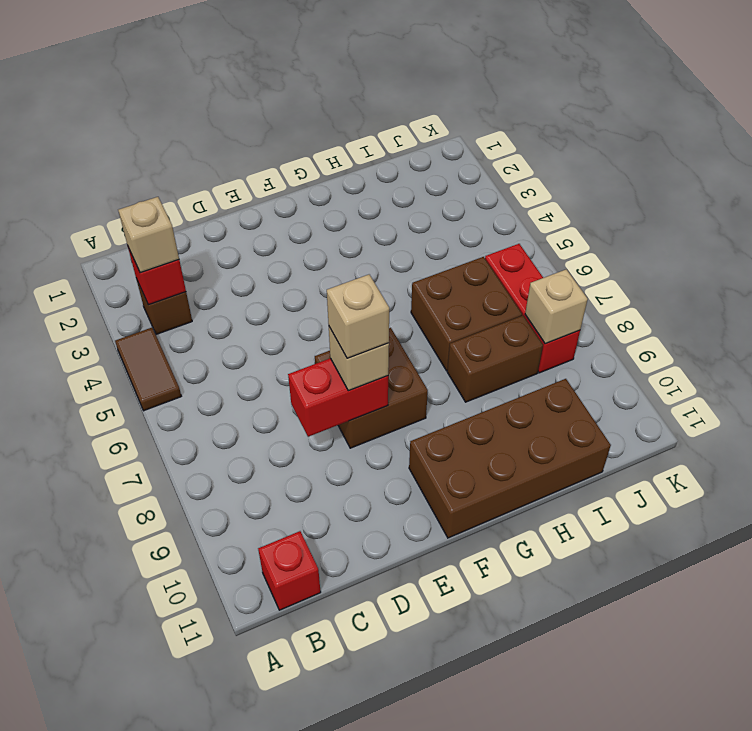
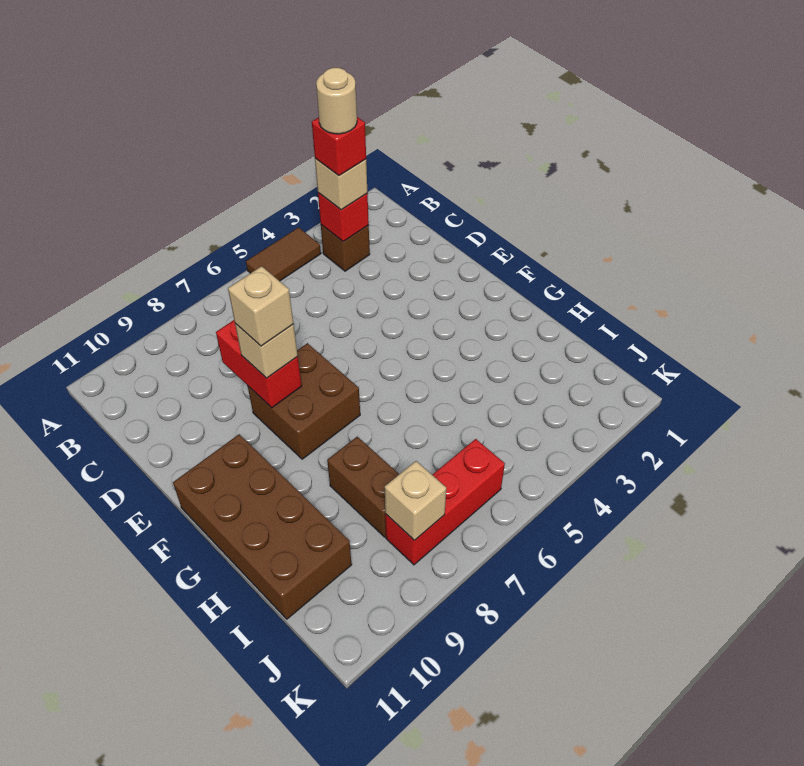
none -> tan 1x1 round brick [316,68,357,134]
red 1x1 brick [258,531,321,610] -> red 1x1 brick moved to [312,117,366,176]
brown 2x2 brick [411,257,522,371] -> none

